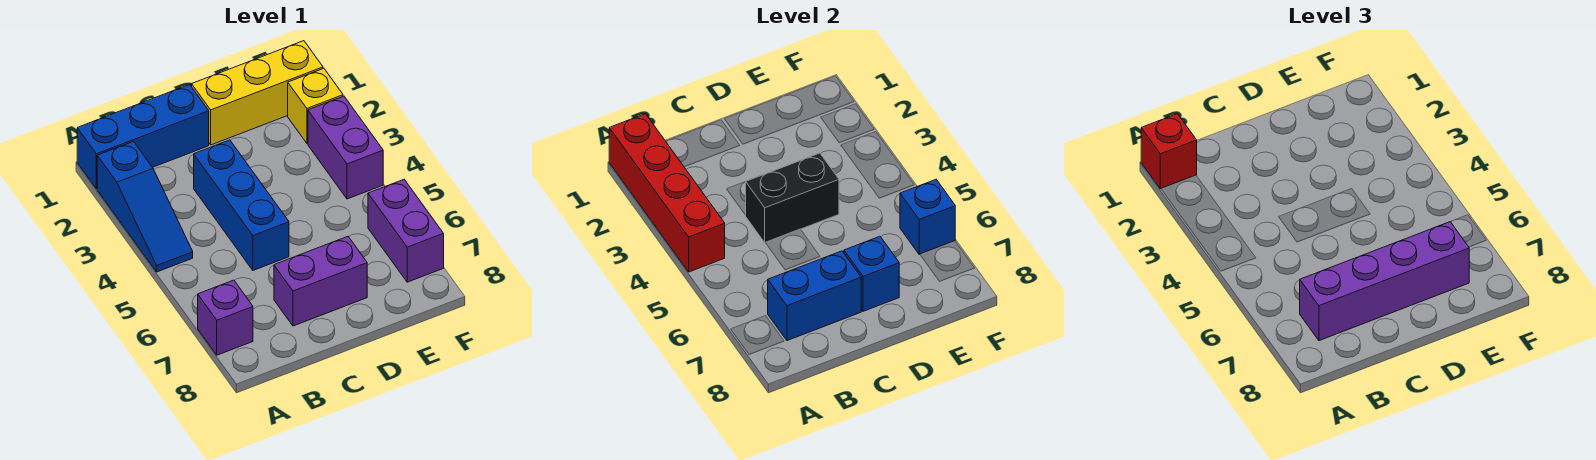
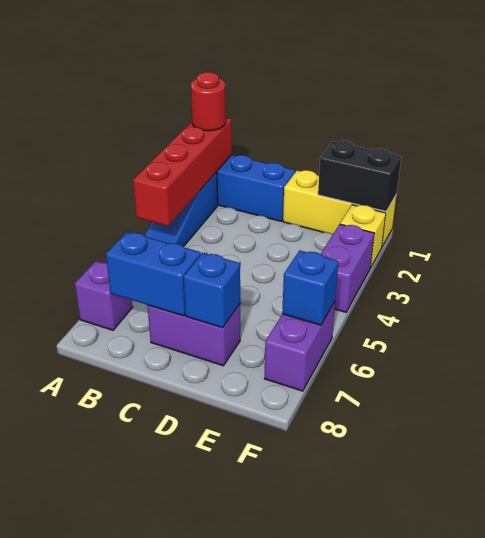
red 1x1 brick [1141,114,1197,189] -> red 1x1 round brick [191,72,226,131]
purple 1x4 brick [1300,222,1469,341] -> none
blue 1x3 brick [194,140,289,270] -> none
black 1x2 brick [746,153,839,243] -> black 1x2 brick moved to [318,140,401,211]

